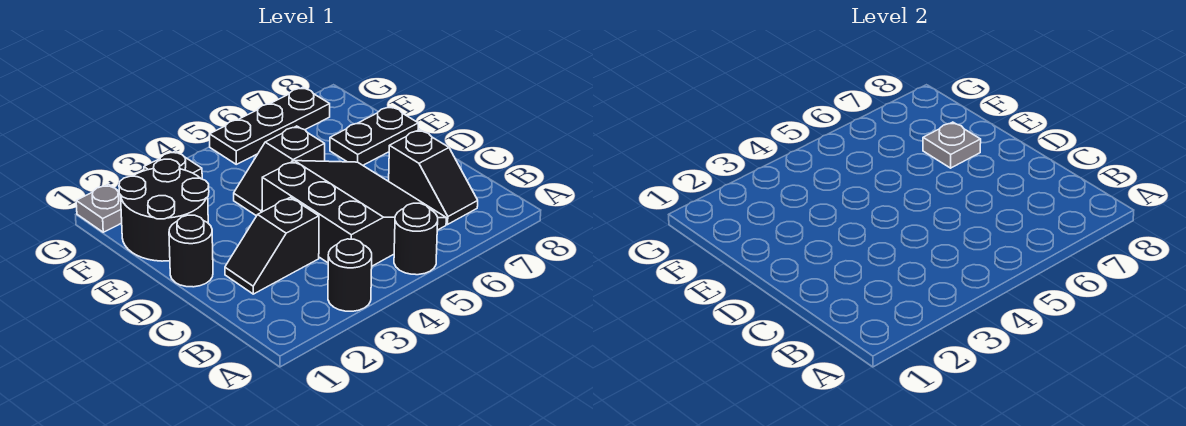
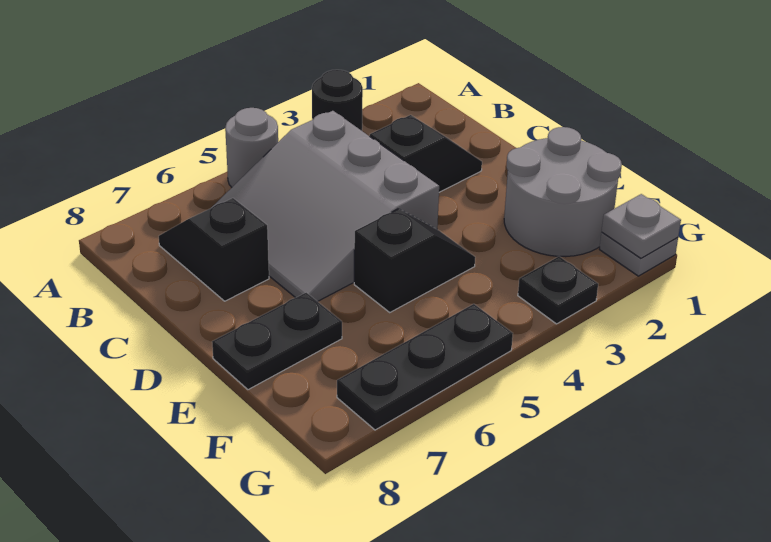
black 1x1 round brick [394,203,438,275] -> grey 1x1 round brick [225,108,278,187]
black 3x3 slope [262,161,446,266] -> grey 3x3 slope [211,111,439,301]
black 1x1 round brick [169,215,213,287] -> none
black 2x2 round brick [119,159,209,261] -> grey 2x2 round brick [504,127,622,257]
grey 1x1 plate [923,122,981,168] -> grey 1x1 plate moved to [602,194,681,258]

